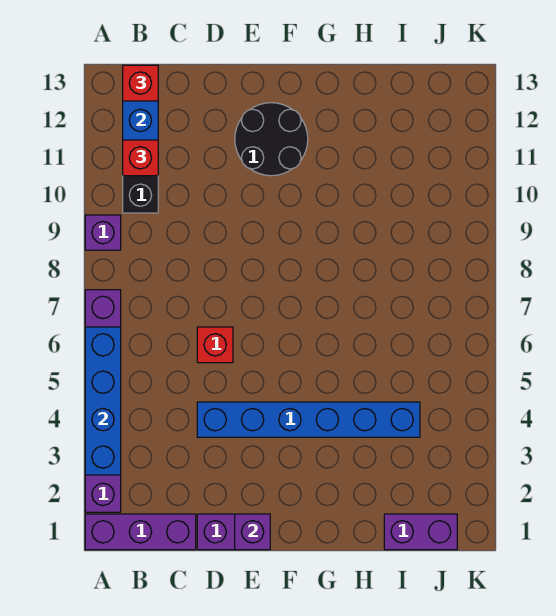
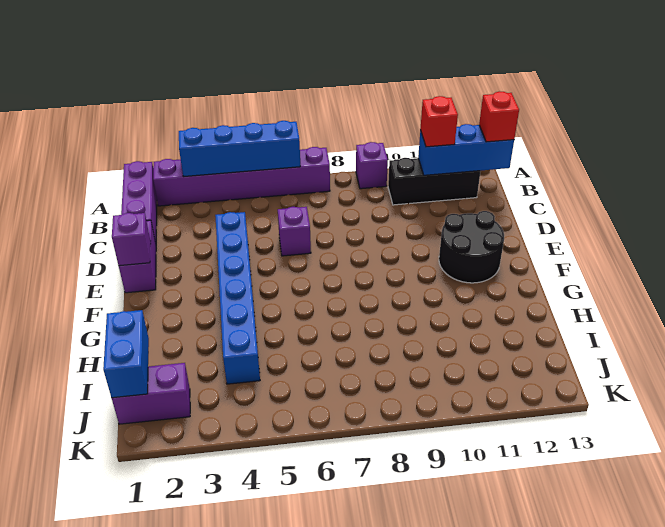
red 1x1 brick [197,327,233,363] -> purple 1x1 brick [278,207,311,256]
purple 1x2 brick [384,514,457,550] -> purple 1x2 brick turned to [112,363,190,424]
none -> blue 1x2 brick [103,310,149,398]

